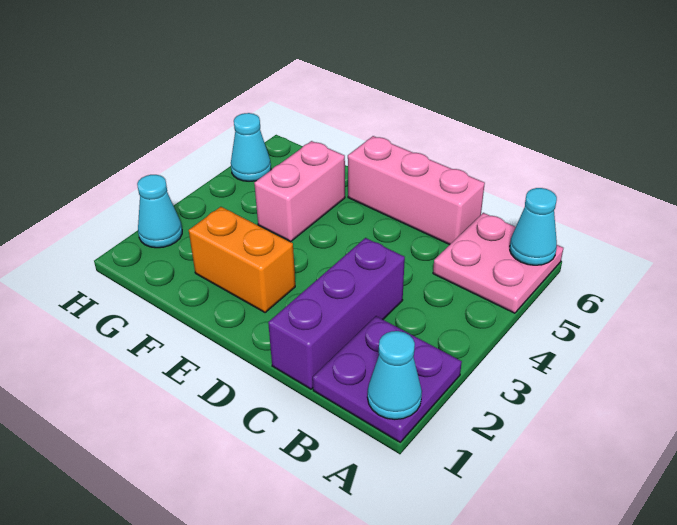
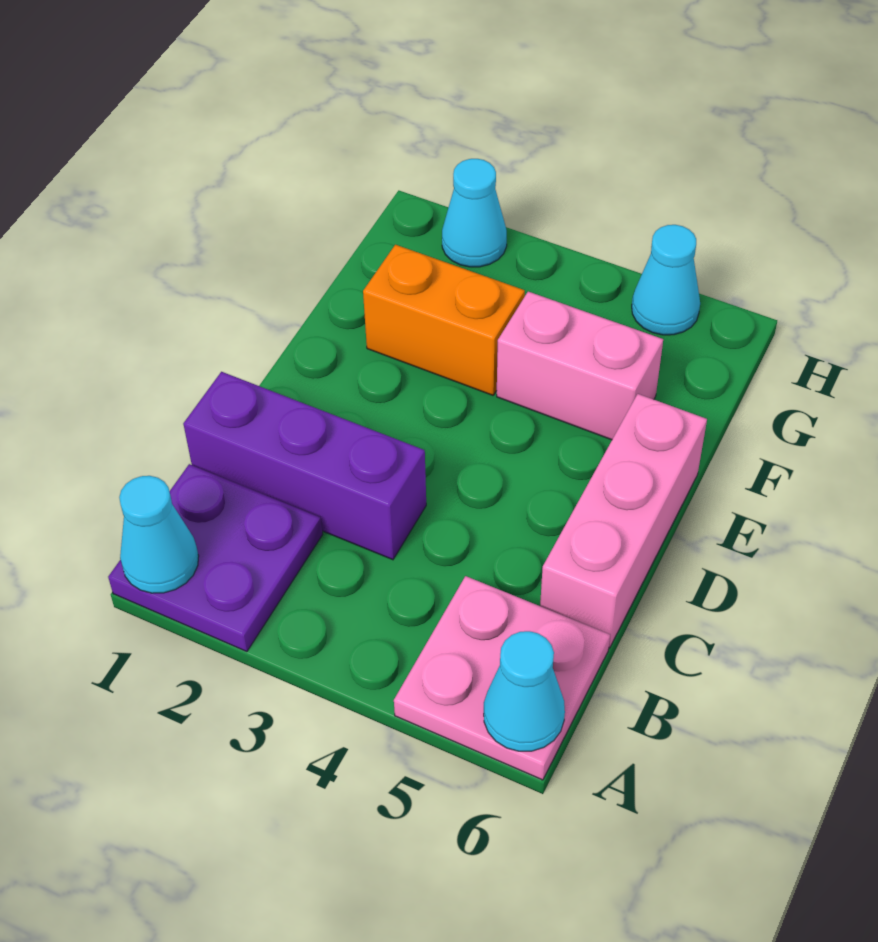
orange 1x2 brick [189,207,295,313] -> orange 1x2 brick turned to [363,245,525,395]

